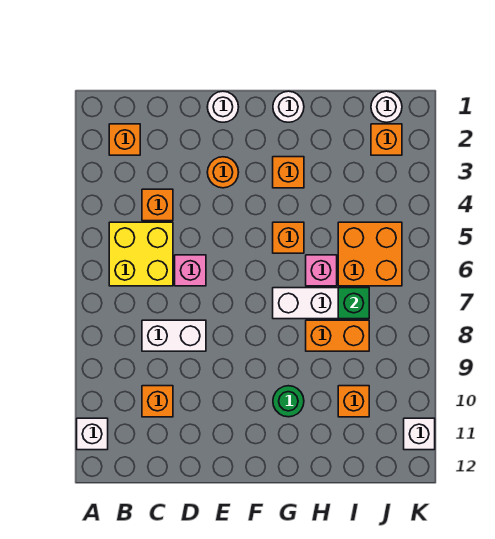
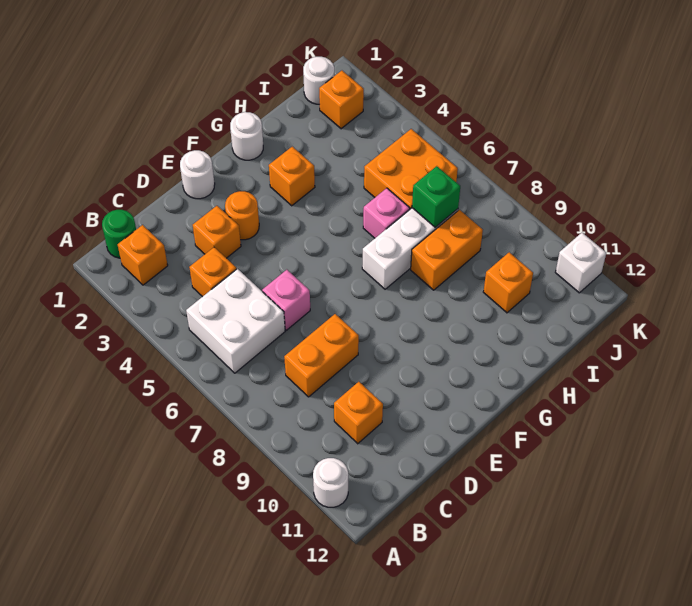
white 1x1 brick [77,418,108,450] -> white 1x1 round brick [313,458,348,507]
yellow 2x2 brick [109,222,173,286] -> white 2x2 brick [186,269,285,373]
white 1x2 brick [142,320,206,351] -> orange 1x2 brick [284,314,359,397]
orange 1x1 brick [273,222,304,253] -> orange 1x1 brick moved to [193,206,241,258]
green 1x1 round brick [273,386,304,417] -> green 1x1 round brick moved to [102,210,136,258]

